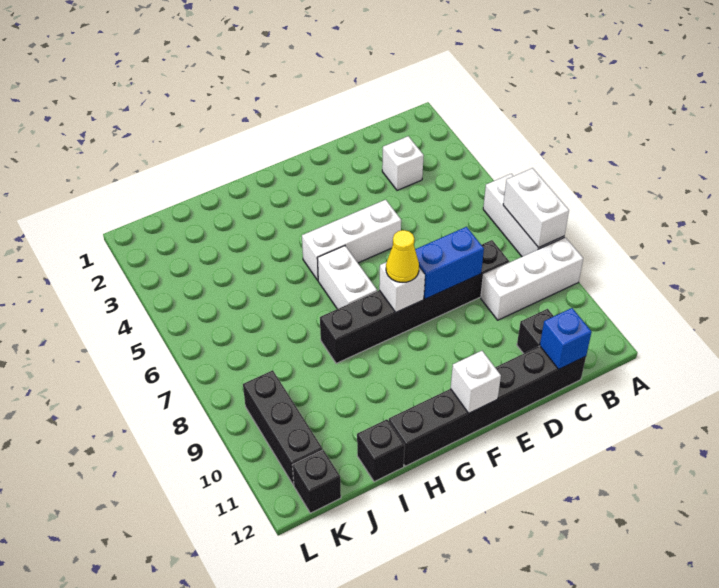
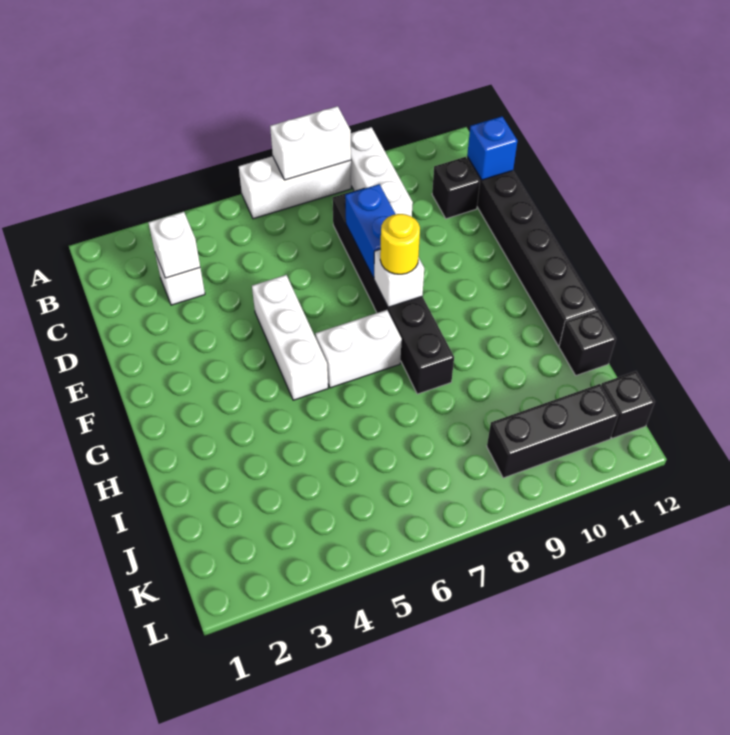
yellow 1x1 cone [386,230,419,282] -> yellow 1x1 round brick [380,214,420,274]
white 1x1 brick [451,351,501,413] -> white 1x1 brick moved to [148,212,200,278]

